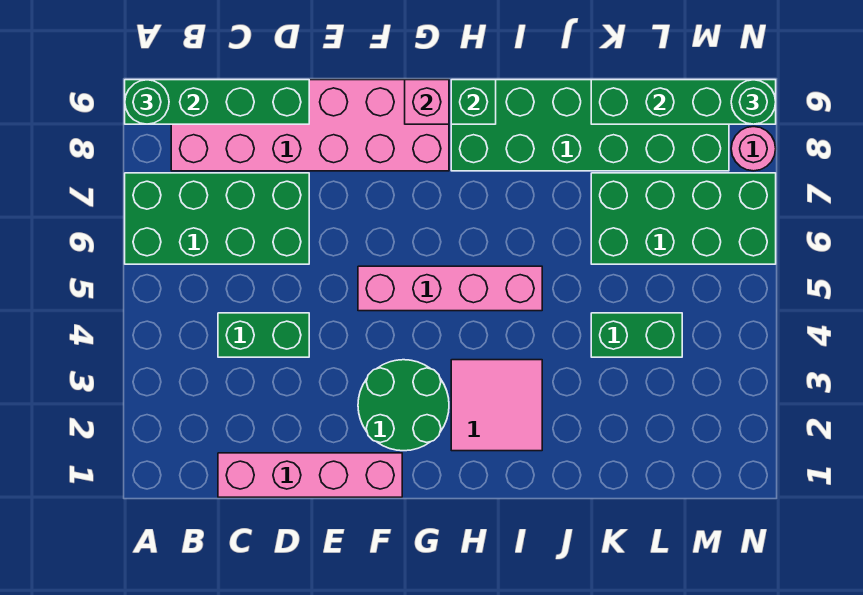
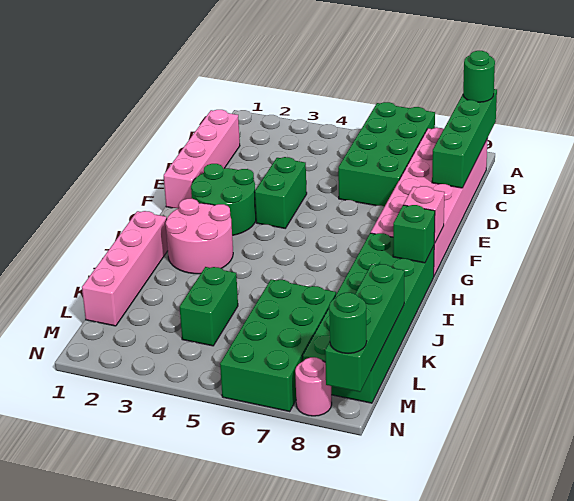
green 1x2 brick [218,313,309,357] -> green 1x2 brick moved to [255,157,307,228]
pink 1x4 brick [358,266,542,311] -> pink 1x4 brick moved to [82,211,168,326]
pink 2x2 tile [451,360,542,451] -> pink 2x2 round brick [166,199,233,274]

